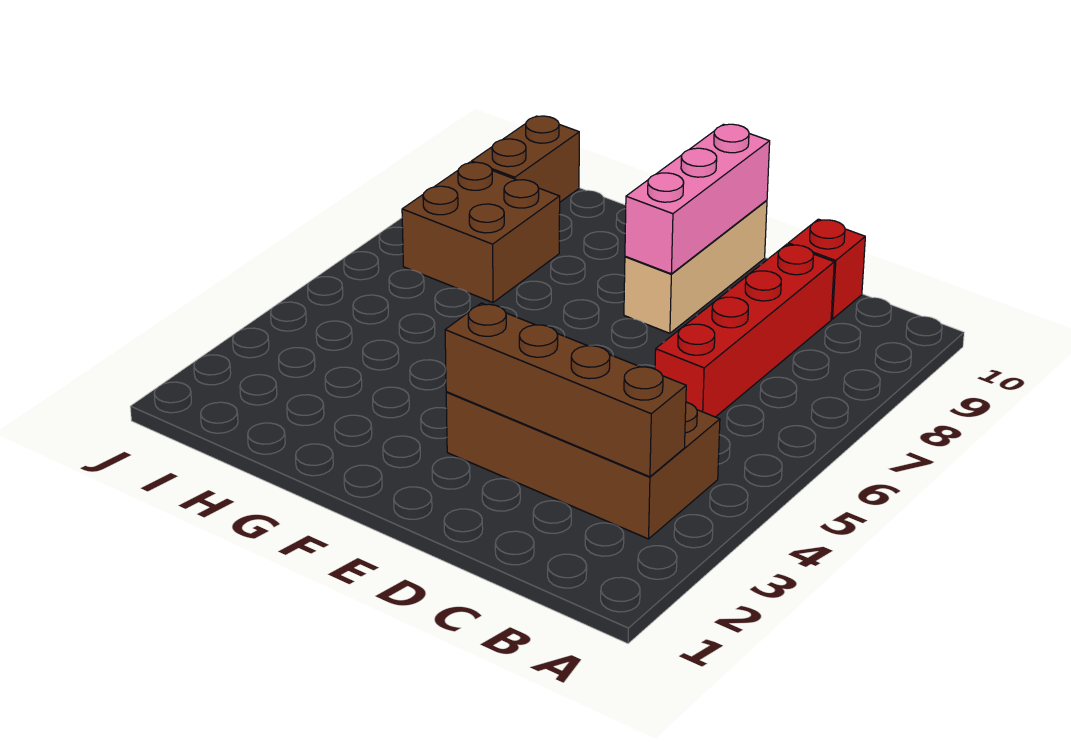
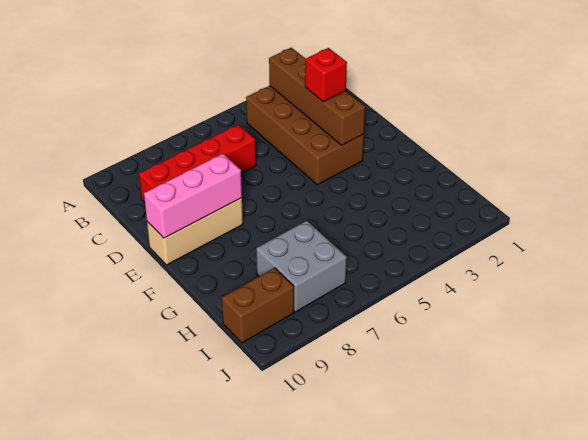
red 1x1 brick [788,219,865,319] -> red 1x1 brick moved to [305,48,347,102]
brown 2x2 brick [402,162,560,303] -> grey 2x2 brick [256,221,347,312]

